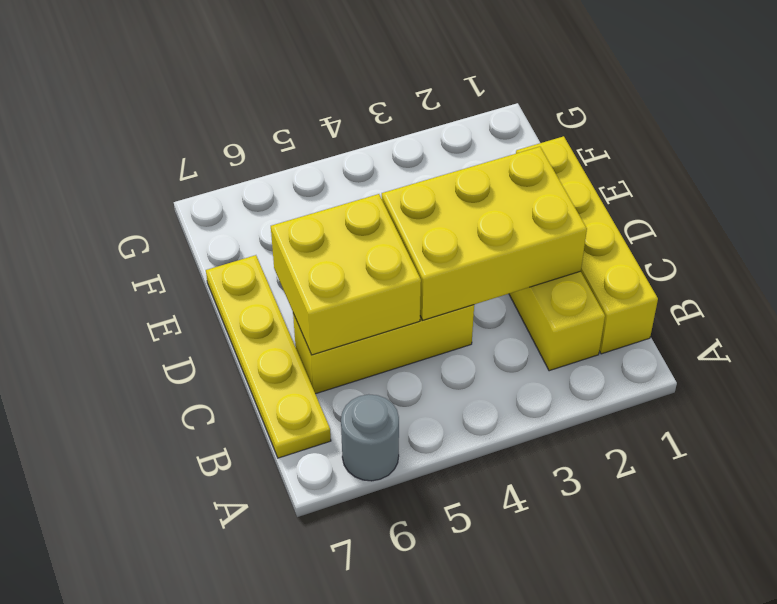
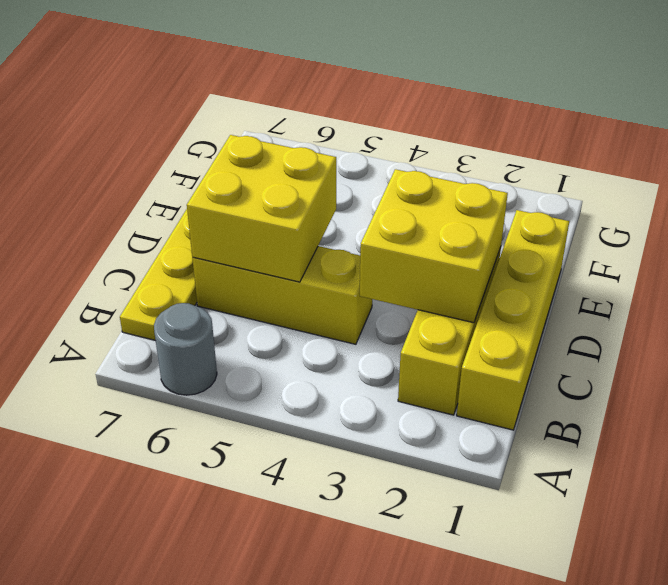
yellow 2x3 brick [382,147,587,320] -> yellow 2x2 brick [360,169,508,323]

